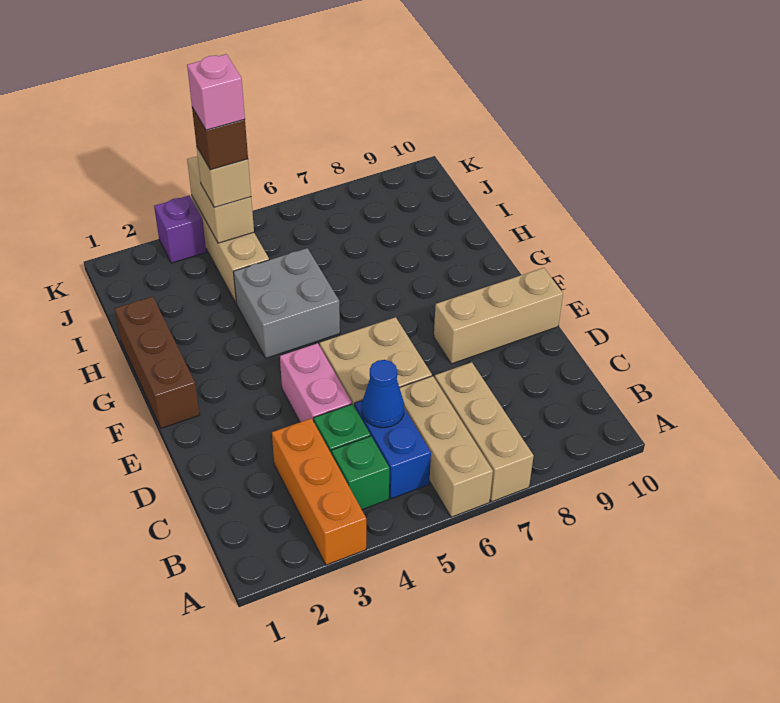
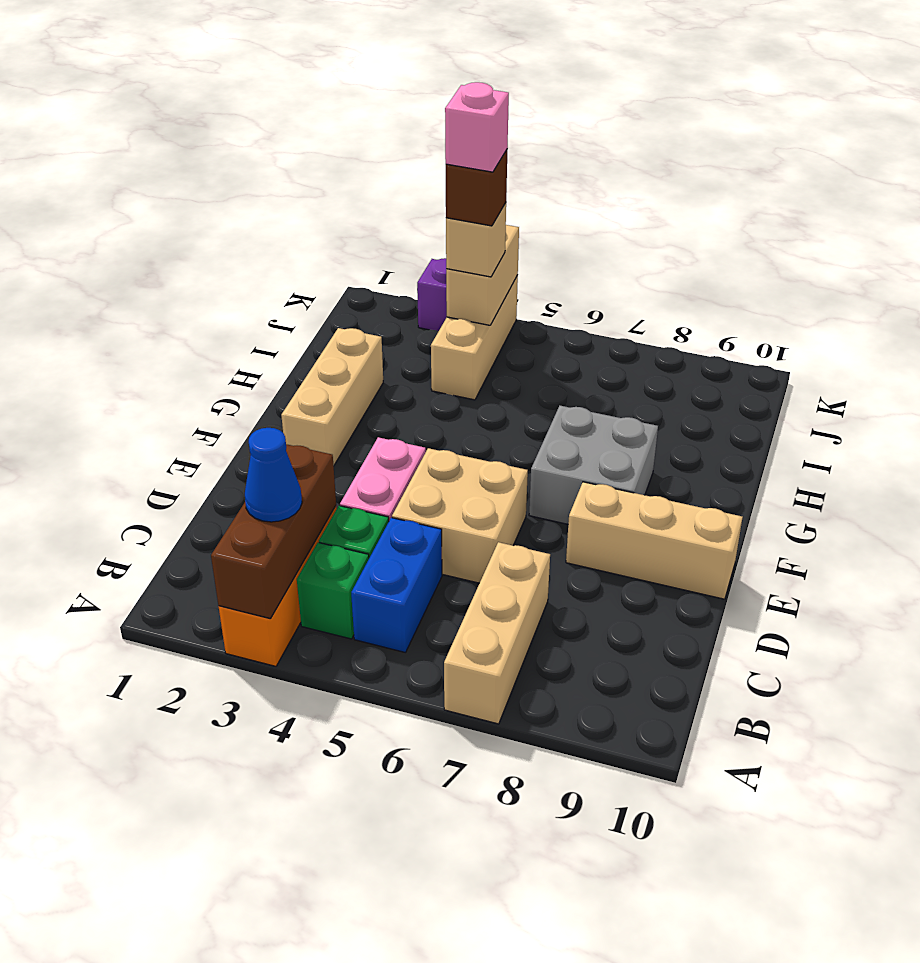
tan 1x3 brick [400,376,493,517] -> tan 1x3 brick moved to [281,328,383,466]
blue 1x1 cone [362,360,404,428] -> blue 1x1 cone moved to [245,428,302,522]
brown 1x3 brick [115,297,200,428] -> brown 1x3 brick moved to [211,444,336,619]
grey 2x2 brick [233,248,340,358] -> grey 2x2 brick moved to [529,406,658,524]

